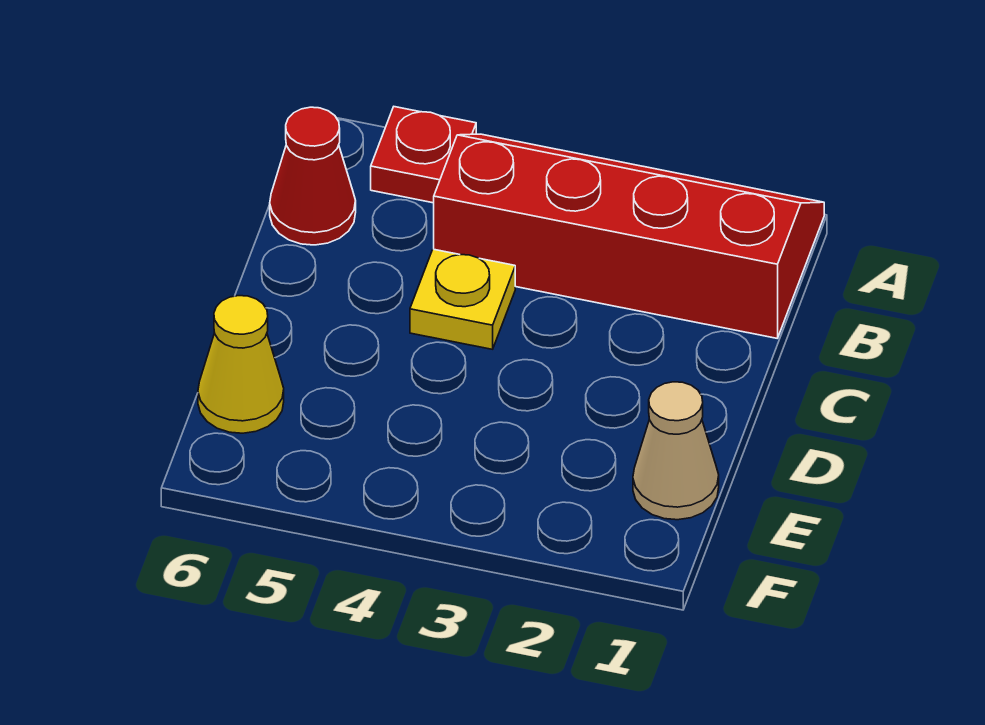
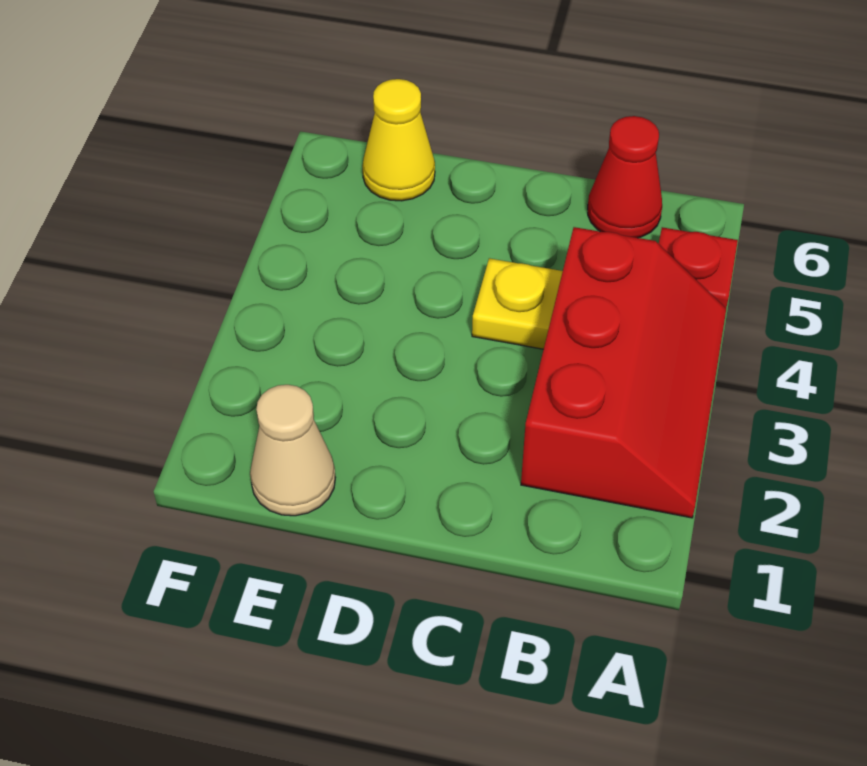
red 2x4 slope [434,134,824,338] -> red 2x3 slope [521,227,726,518]

